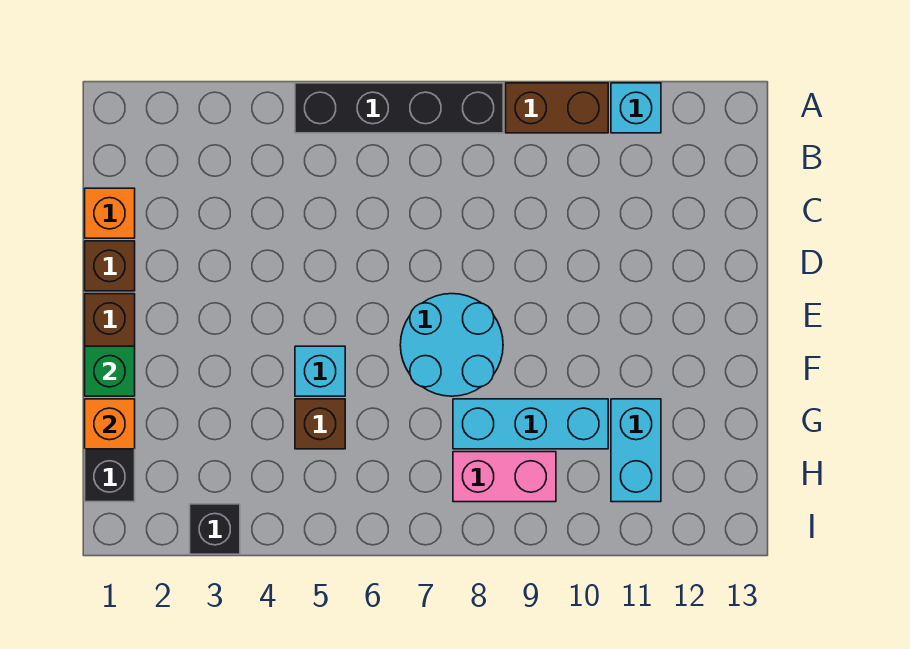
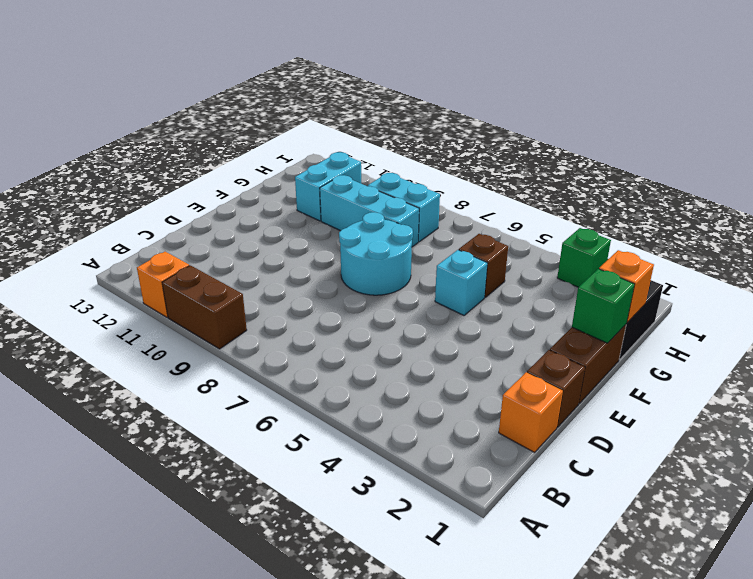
black 1x4 brick [295,83,503,133] -> none
cyan 1x1 brick [611,83,661,133] -> orange 1x1 brick [137,252,189,317]
pink 1x2 brick [453,452,556,502] -> cyan 1x2 brick [368,173,440,242]
black 1x1 brick [190,504,240,554] -> green 1x1 brick [557,228,611,287]

